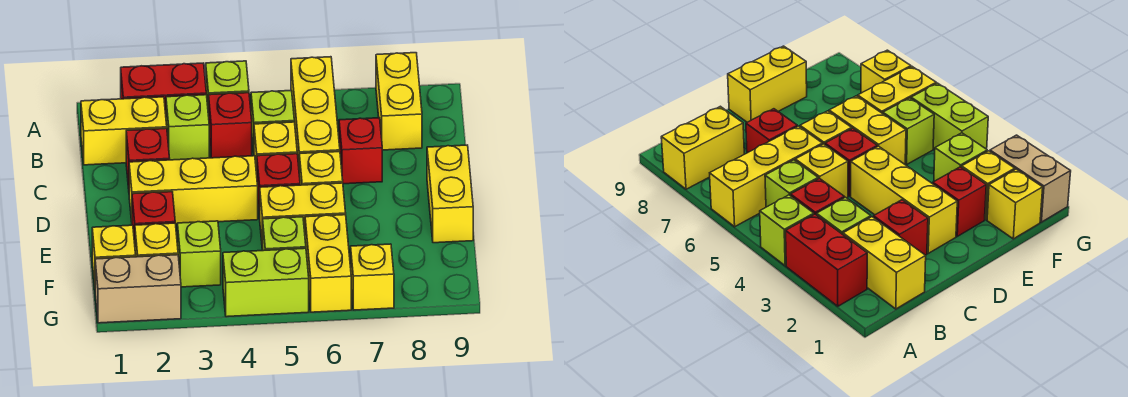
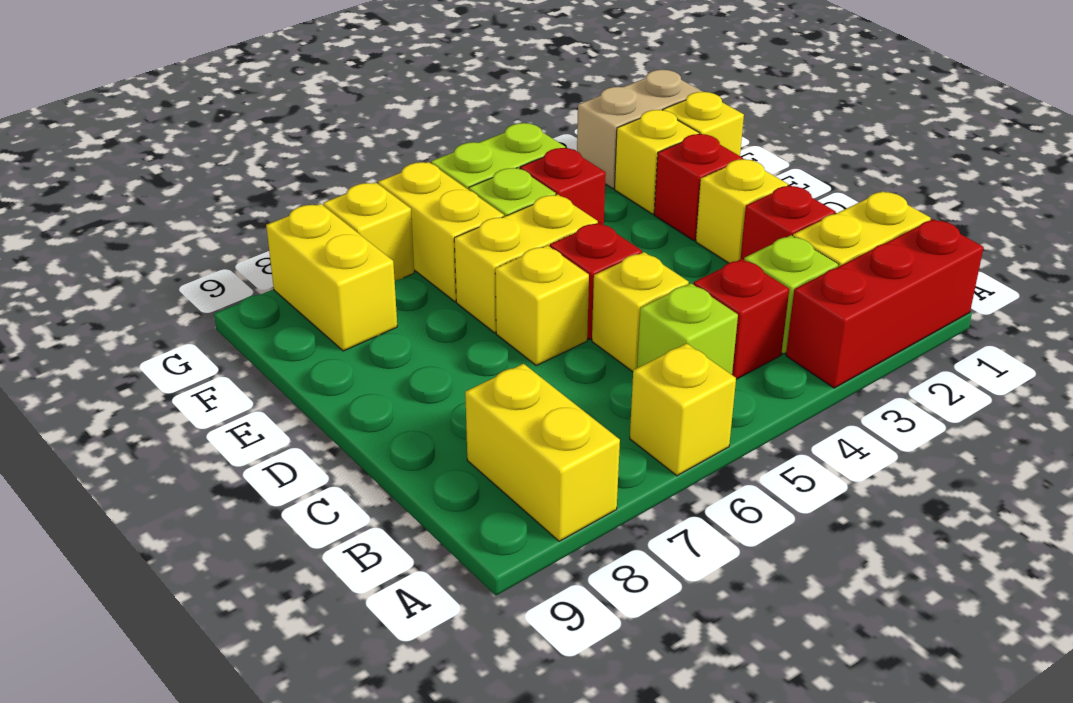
red 1x2 brick [121,63,206,114] -> red 1x3 brick [786,219,984,388]
lime 1x1 brick [206,61,249,116] -> none
yellow 1x3 brick [291,57,340,166] -> yellow 1x1 brick [630,343,736,476]
red 1x1 brick [339,118,382,184] -> red 1x1 brick moved to [520,148,606,225]
yellow 1x3 brick [129,156,258,224] -> yellow 1x1 brick [696,159,788,263]
yellow 1x2 brick [427,145,473,243] -> yellow 1x2 brick moved to [266,204,397,351]
lime 1x1 brick [177,221,221,287] -> none

